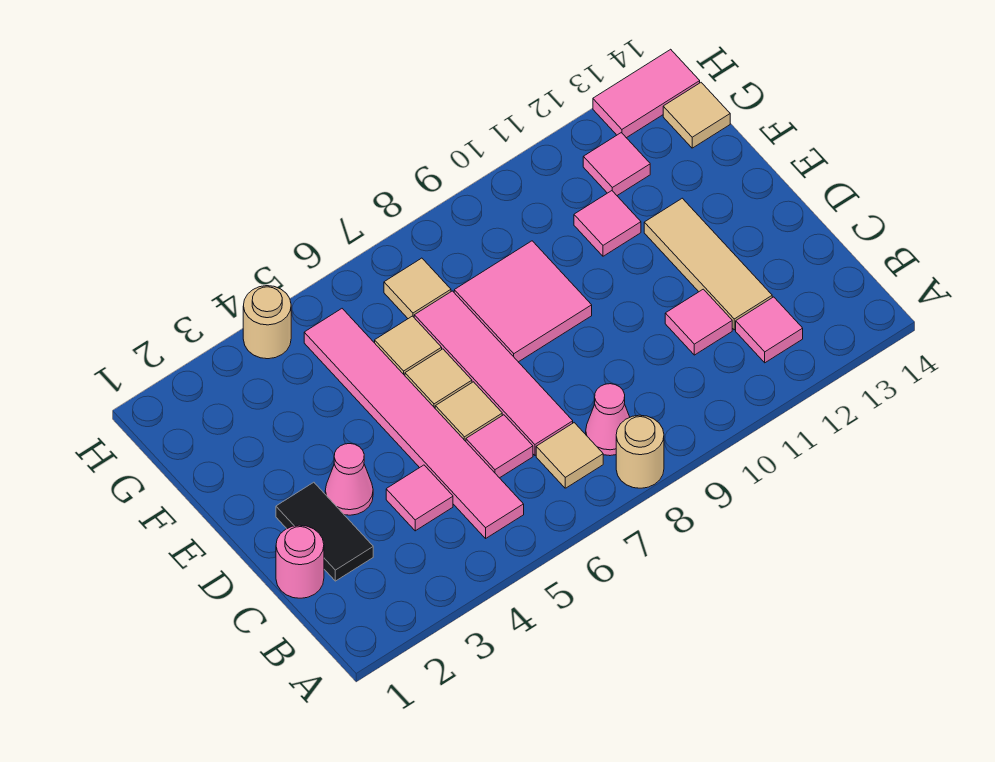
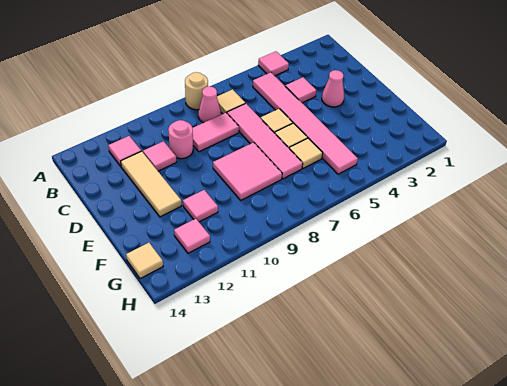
pink 1x1 round brick [276,525,324,598] -> pink 1x1 round brick moved to [168,120,193,159]
black 1x2 tile [276,482,373,581] -> none
pink 1x1 tile [466,415,533,478] -> pink 1x1 tile moved to [258,51,289,76]
tan 1x1 tile [384,258,451,319] -> none
tan 1x1 round brick [243,286,291,359] -> none
pink 1x2 tile [593,49,700,138] -> pink 1x2 tile moved to [193,113,239,152]

